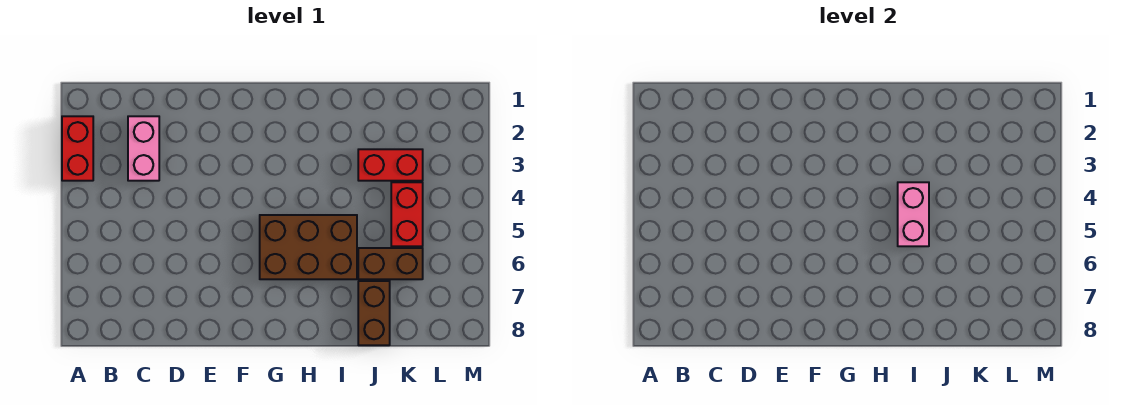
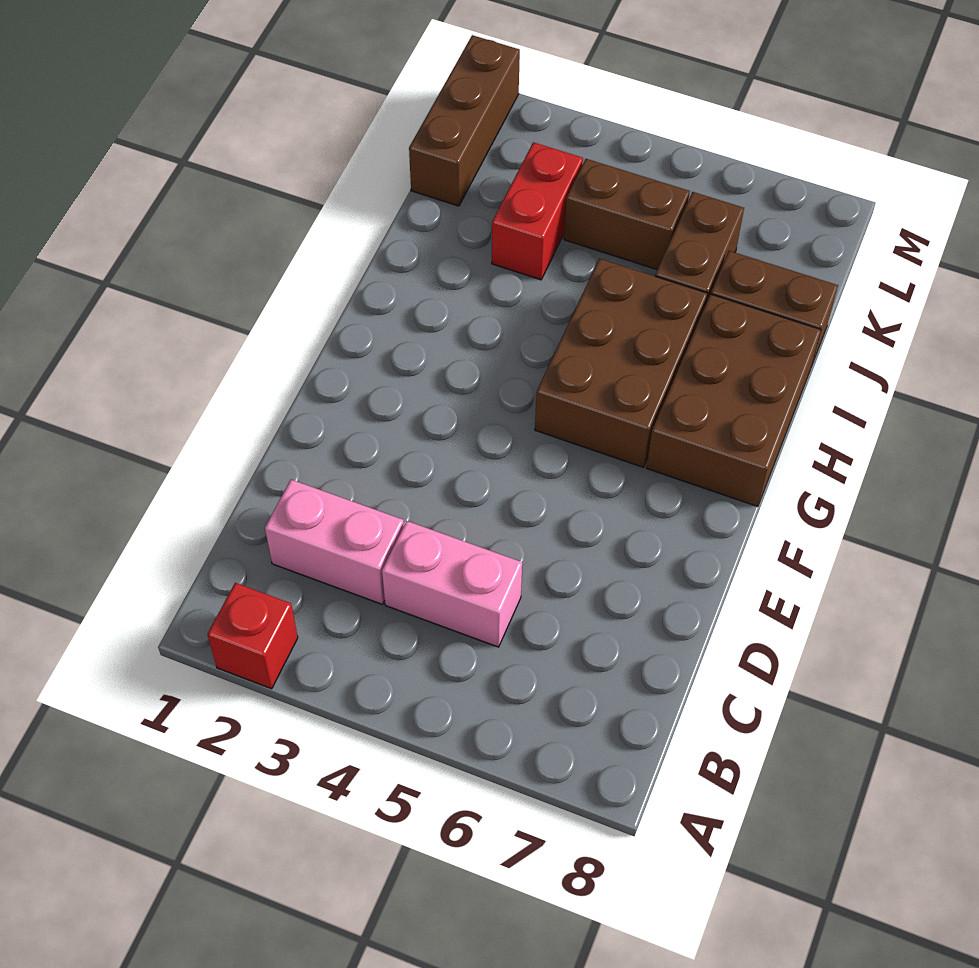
red 1x2 brick [62,116,93,181] -> red 1x1 brick [207,583,298,689]
none -> brown 2x3 brick [646,294,821,507]
pink 1x2 brick [898,182,929,246] -> pink 1x2 brick moved to [382,521,522,647]
none -> brown 1x3 brick [409,35,520,206]
red 1x2 brick [391,182,423,246] -> brown 1x2 brick [564,159,690,269]

